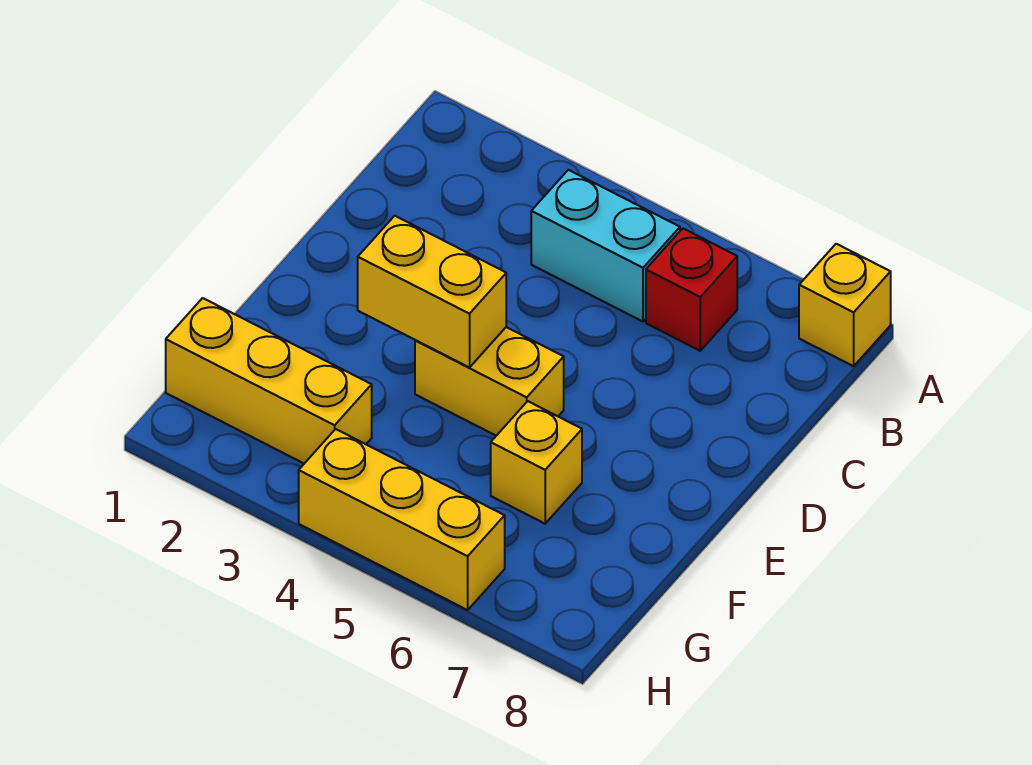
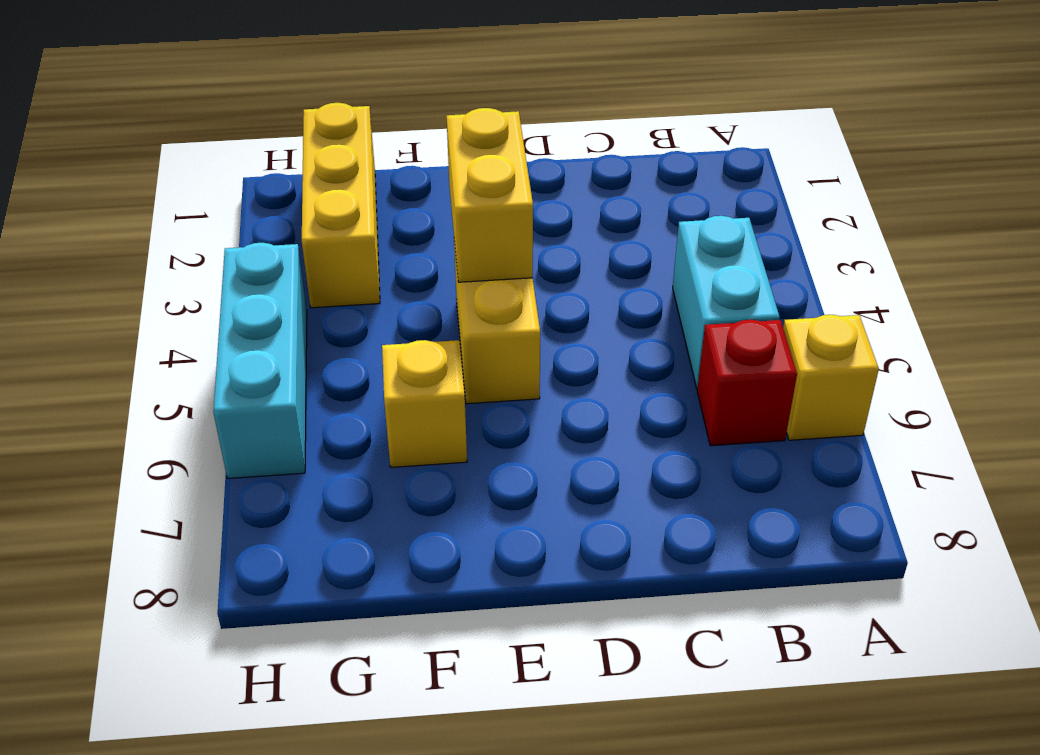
yellow 1x1 brick [799,244,891,366] -> yellow 1x1 brick moved to [783,315,879,440]
yellow 1x3 brick [299,429,505,610] -> cyan 1x3 brick [213,243,307,479]

